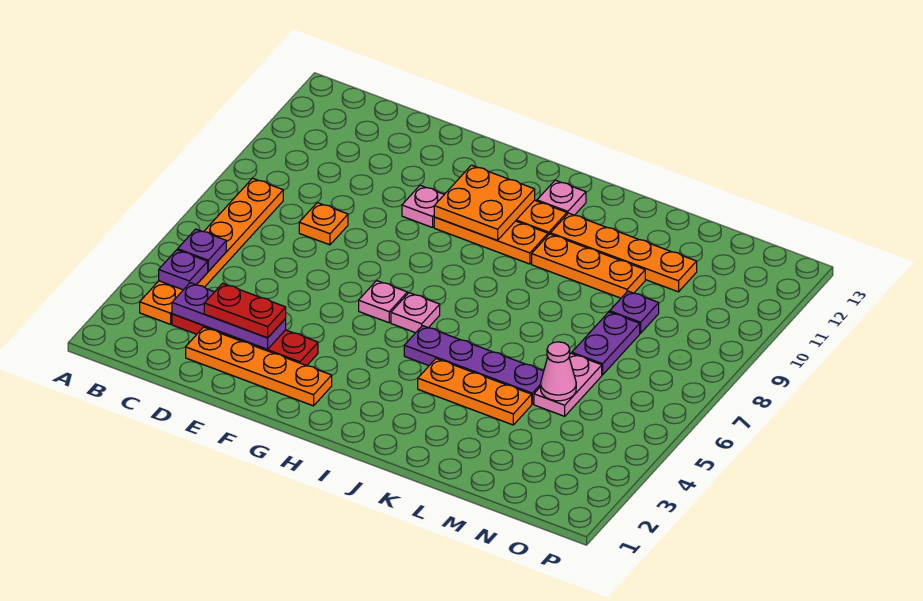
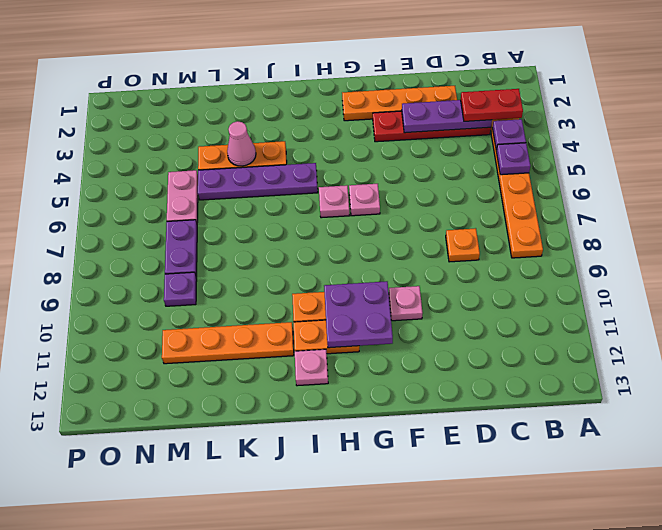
red 1x2 plate [204,283,286,338] -> red 1x2 plate moved to [461,89,523,121]
orange 2x2 plate [434,165,535,240] -> purple 2x2 plate [324,281,393,348]
orange 1x3 plate [532,234,645,298] -> none
pink 1x1 cone [541,342,576,401] -> pink 1x1 cone moved to [227,121,256,166]

